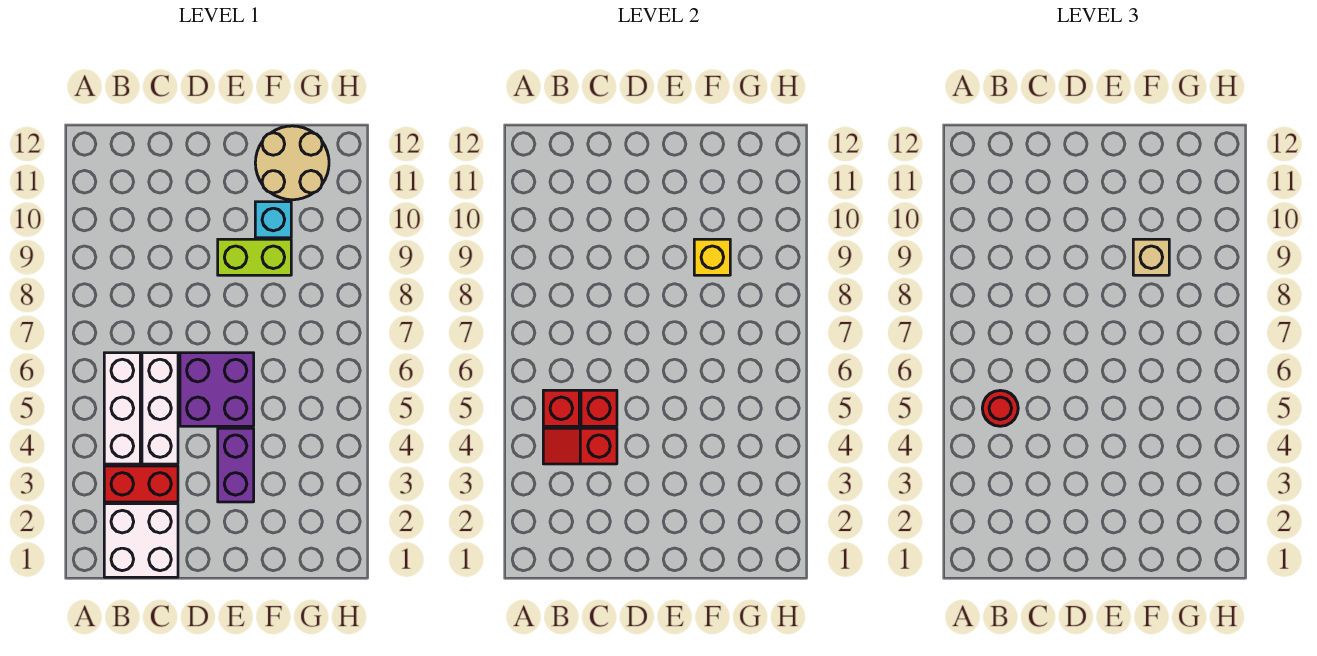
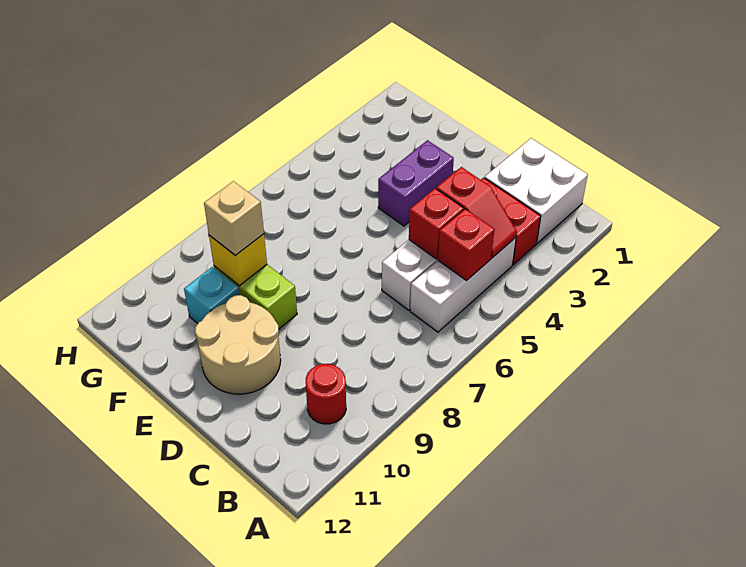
red 1x1 round brick [982,390,1018,426] -> red 1x1 round brick moved to [306,364,346,424]
purple 2x2 brick [180,353,254,426] -> none
tan 2x2 round brick [255,126,329,200] -> tan 2x2 round brick moved to [195,295,281,394]

